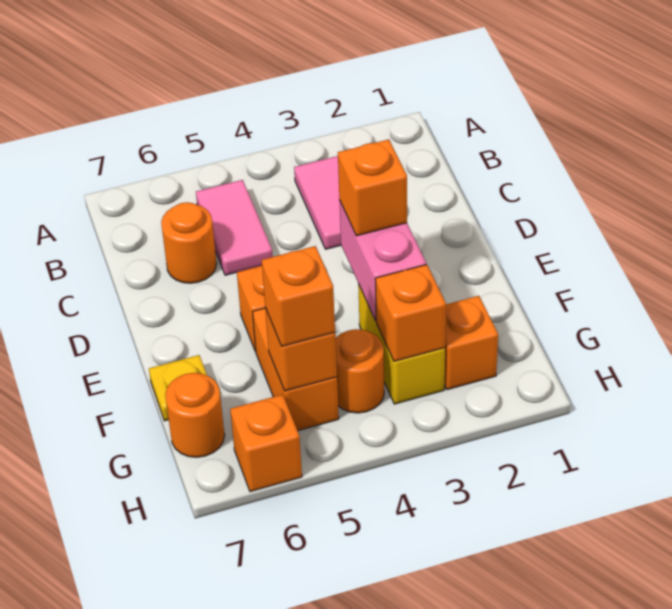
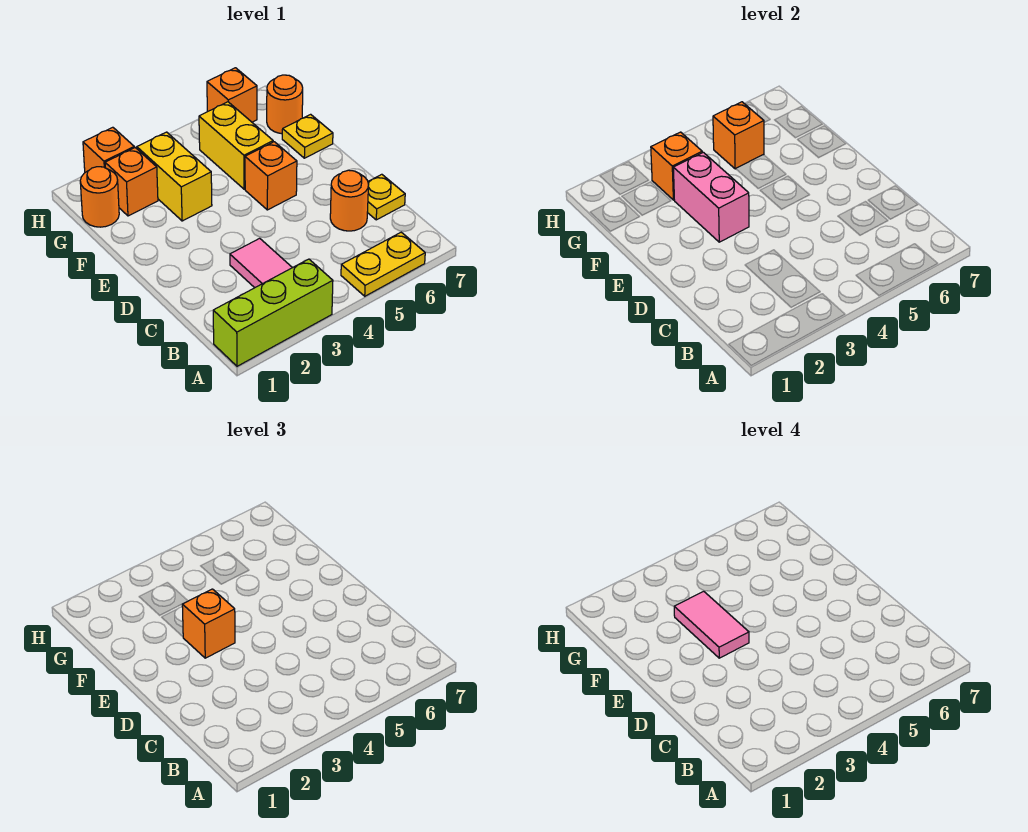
none -> lime 1x3 brick [213,259,333,366]
none -> yellow 1x2 plate [341,232,425,296]
pink 1x2 tile [196,180,273,275] -> pink 1x2 tile moved to [674,591,749,658]
none -> yellow 1x1 plate [367,174,405,220]
orange 1x2 brick [253,308,339,431] -> yellow 1x2 brick [199,102,273,189]
orange 1x1 round brick [335,329,384,413] -> orange 1x1 round brick moved to [80,167,119,227]
orange 1x1 brick [262,246,335,346] -> orange 1x1 brick moved to [83,127,134,172]

